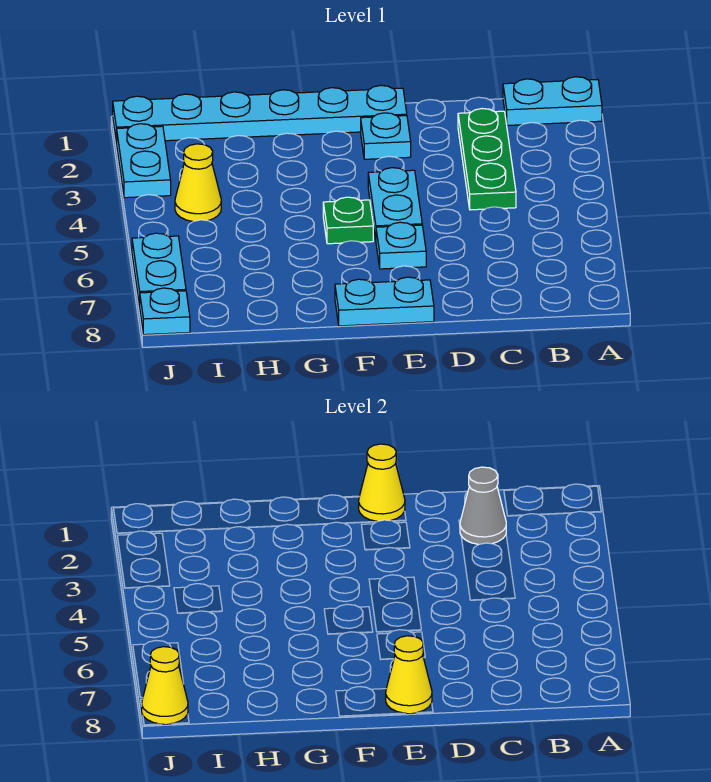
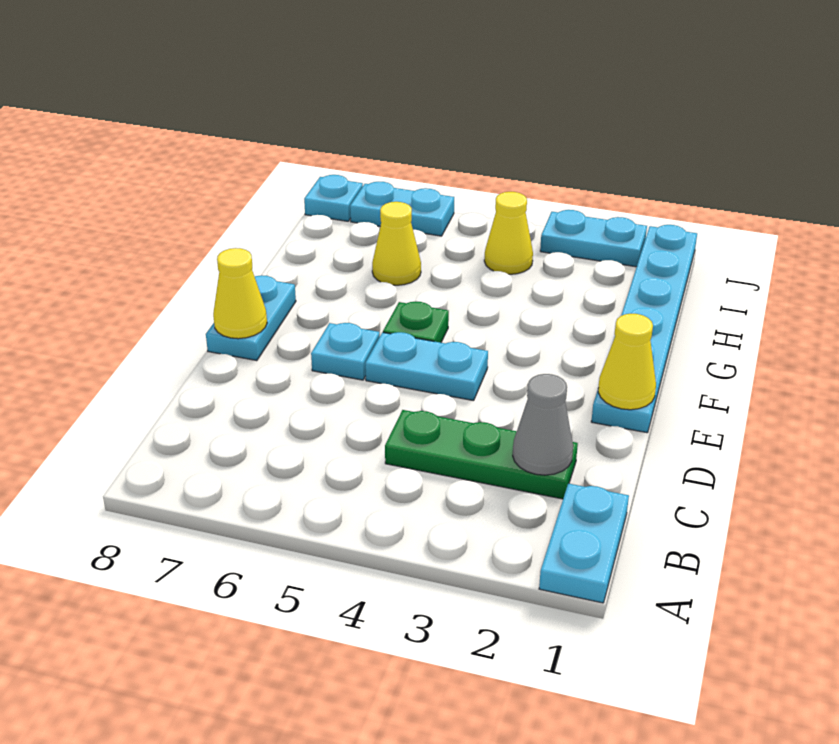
cyan 1x1 plate [361,113,411,159] -> none
yellow 1x1 cone [142,647,188,725] -> yellow 1x1 cone moved to [372,202,421,285]

